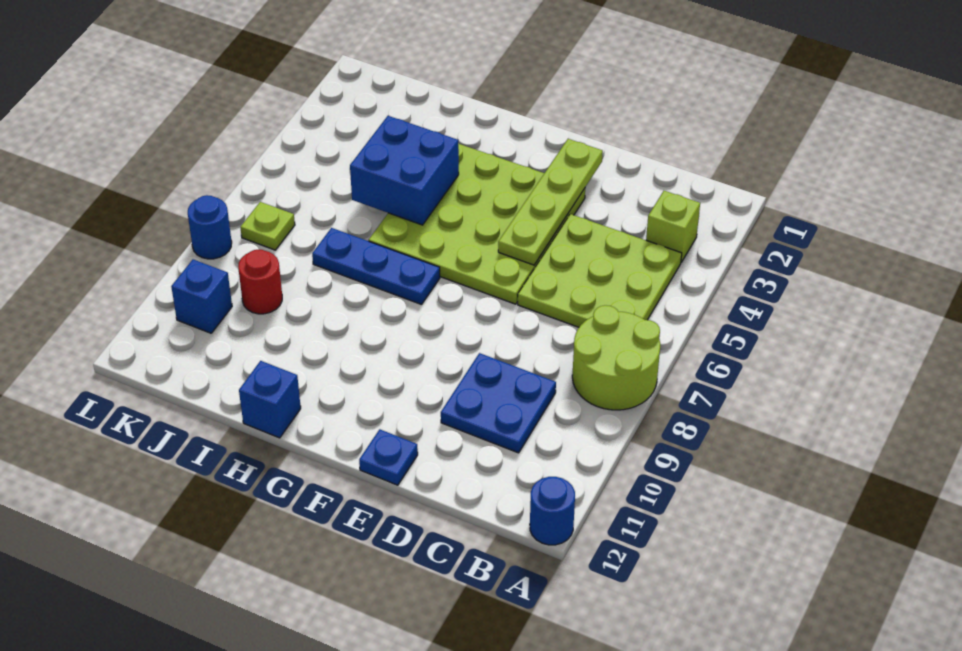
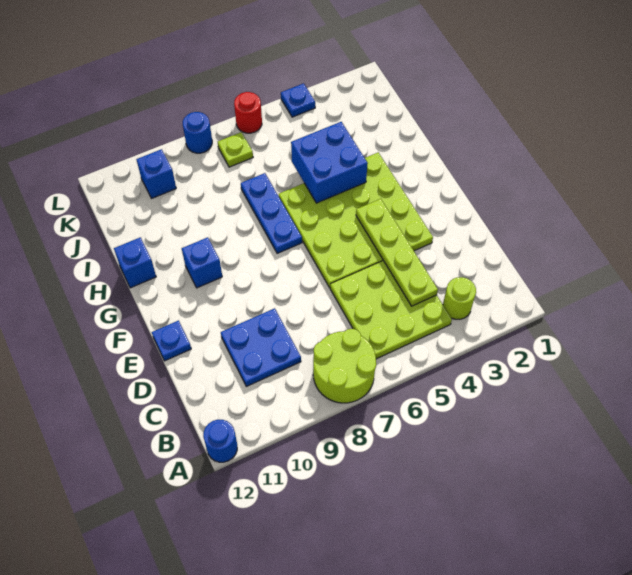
lime 1x1 brick [646,191,700,262] -> lime 1x1 round brick [443,277,476,319]
lime 1x4 plate [498,139,603,265] -> lime 1x4 plate turned to [356,199,438,306]
none -> blue 1x1 brick [182,237,222,288]
red 1x1 round brick [238,250,282,314] -> red 1x1 round brick moved to [234,92,262,133]
none -> blue 1x1 plate [281,83,315,117]

